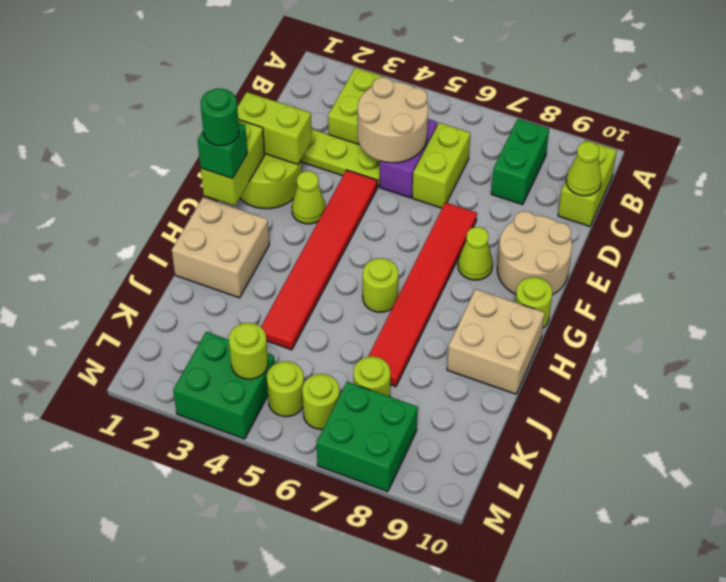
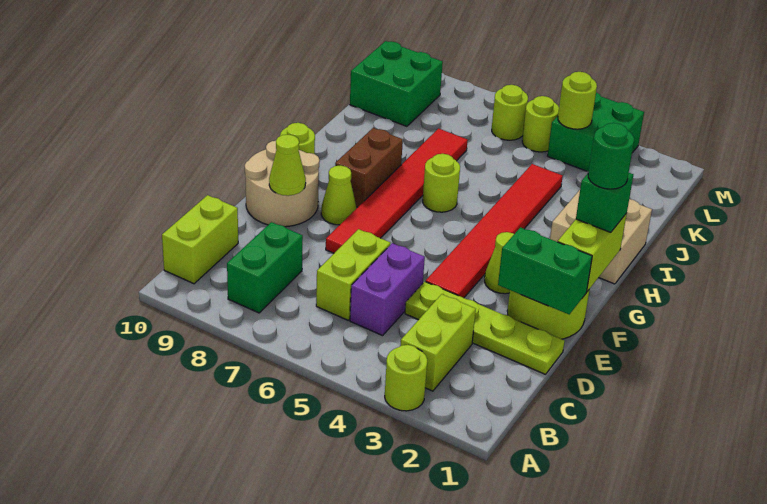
tan 2x2 round brick [358,77,428,163] -> none
lime 1x1 cone [566,142,602,196] -> lime 1x1 cone moved to [269,135,306,196]
lime 1x2 brick [237,92,312,164] -> green 1x2 brick [498,227,592,314]
none -> brown 1x2 brick [335,128,403,207]
tan 2x2 brick [447,289,545,394] -> none
lime 1x1 round brick [354,356,390,397] -> lime 1x1 round brick moved to [385,345,427,411]
green 2x2 brick [317,382,418,492] -> green 2x2 brick moved to [350,41,443,126]

